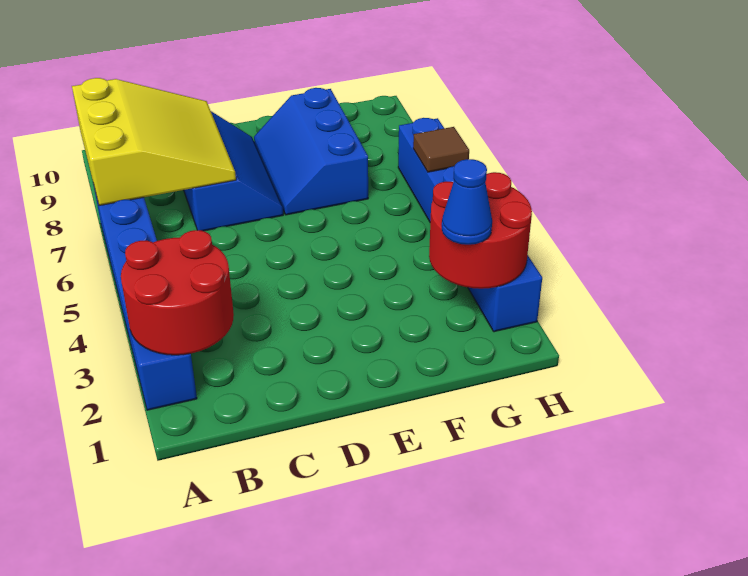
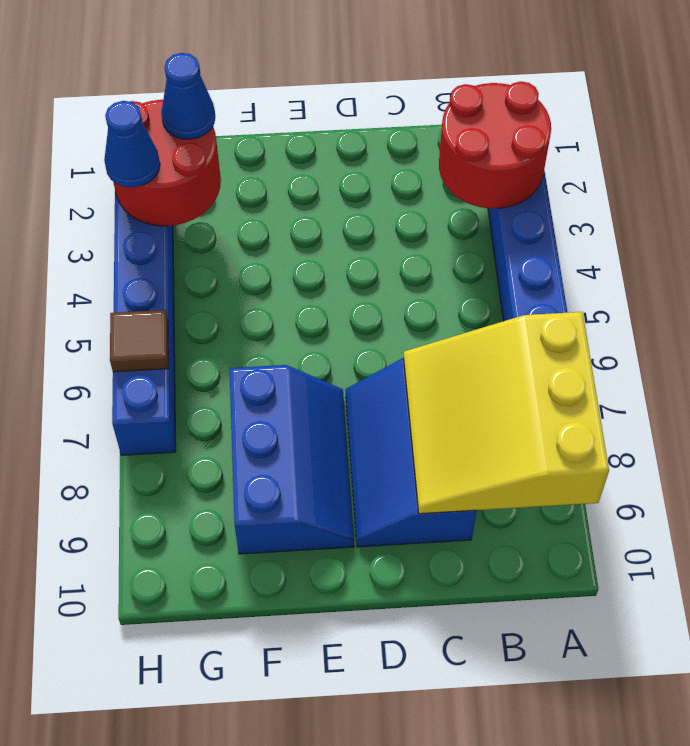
none -> blue 1x1 cone [104,101,160,187]

